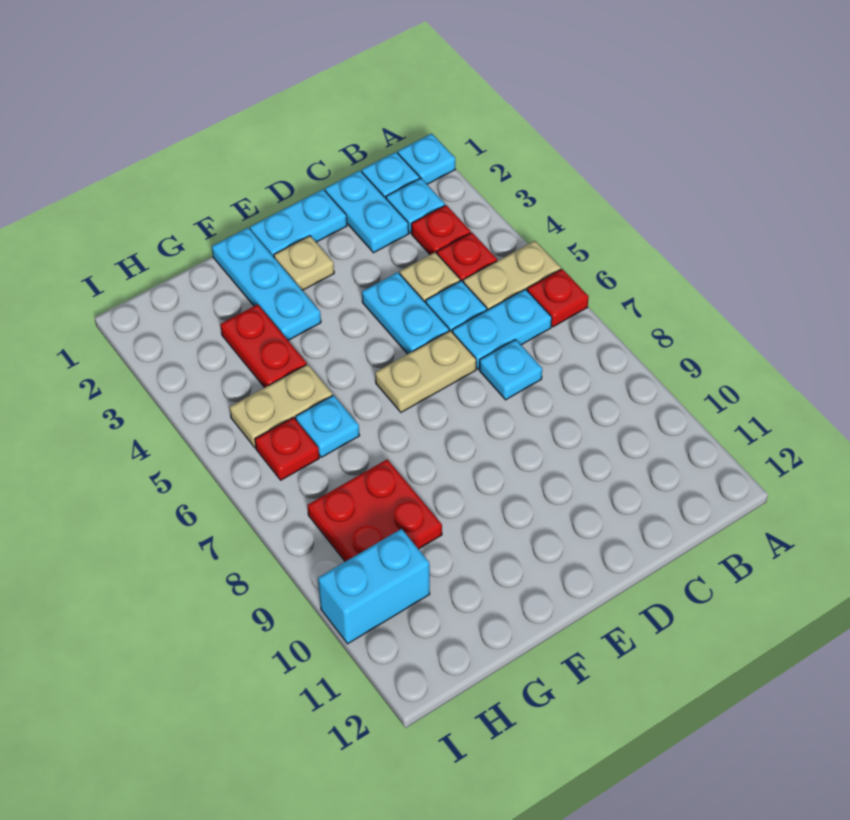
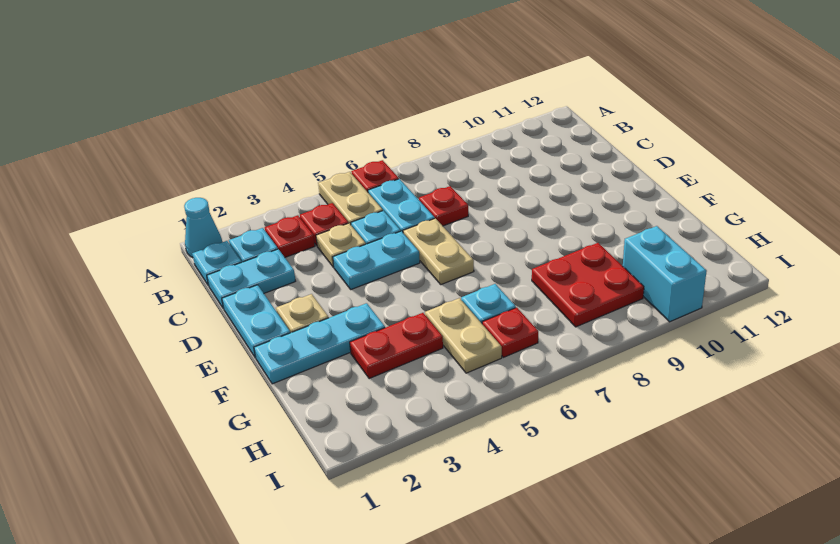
cyan 1x1 plate [398,134,455,184] -> cyan 1x1 cone [184,198,222,257]
cyan 1x1 plate [479,340,542,400] -> red 1x1 plate [419,186,468,226]

